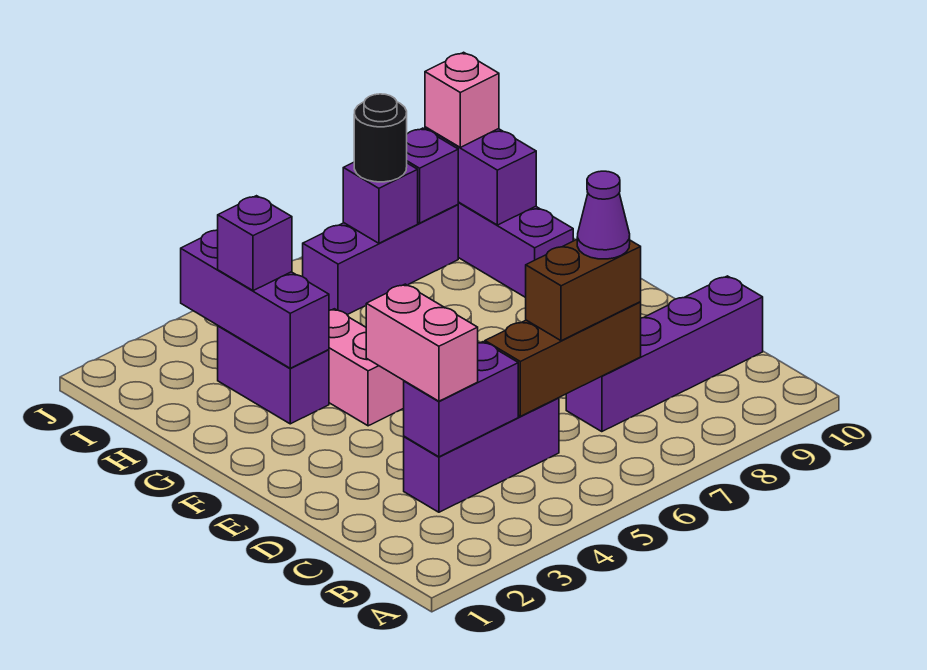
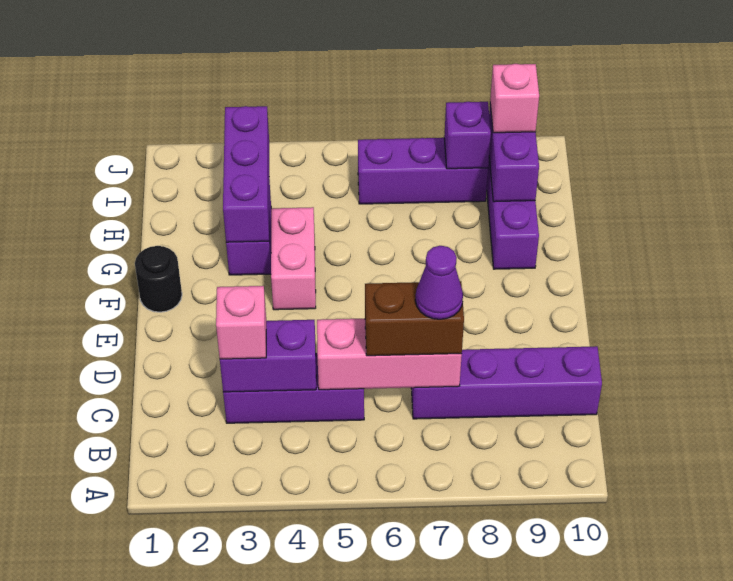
pink 1x2 brick [366,284,478,401] -> pink 1x1 brick [216,286,266,359]
brown 1x3 brick [485,302,641,416] -> pink 1x3 brick [317,319,462,390]
purple 1x1 brick [218,196,292,291] -> none
purple 1x1 brick [343,162,418,243] -> none
black 1x1 round brick [354,94,407,182] -> black 1x1 round brick moved to [135,246,182,312]

